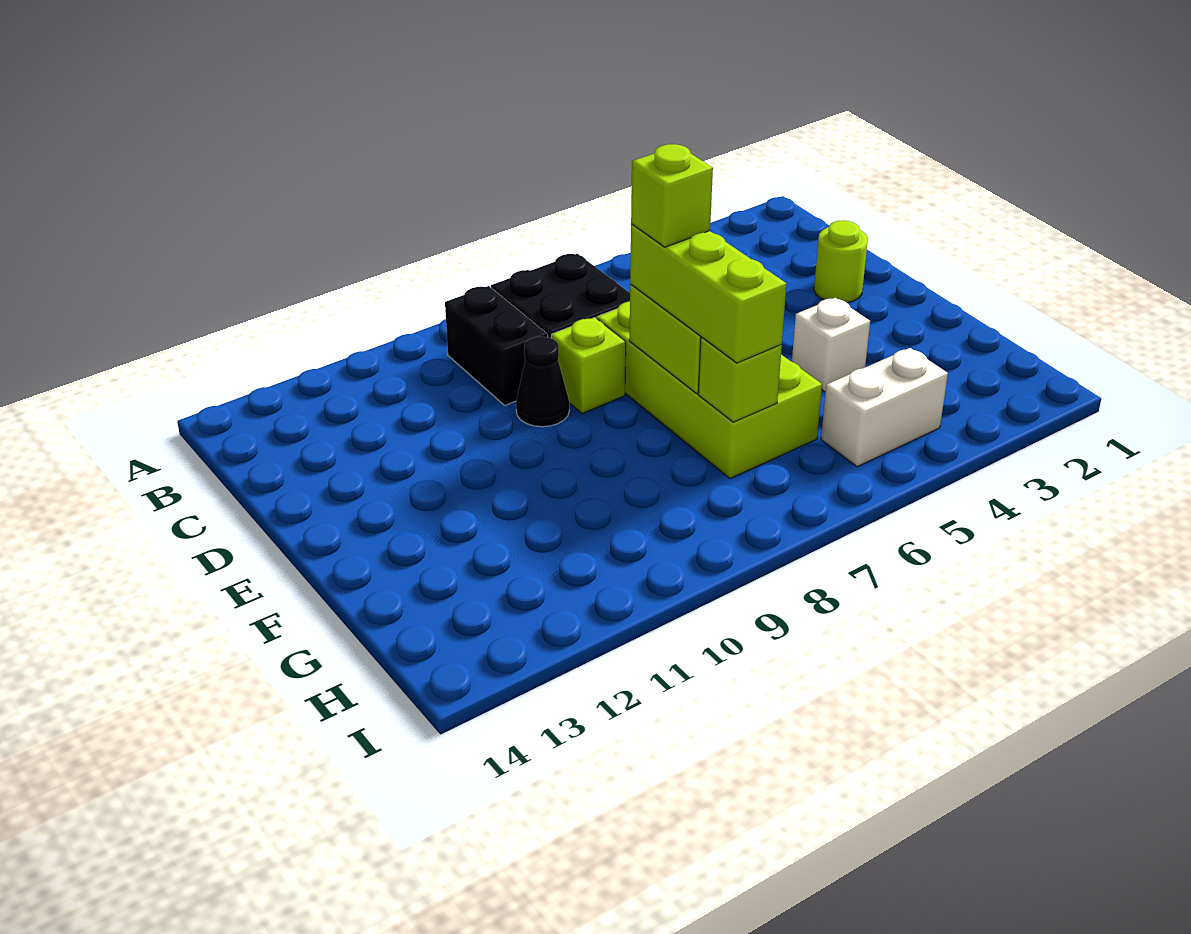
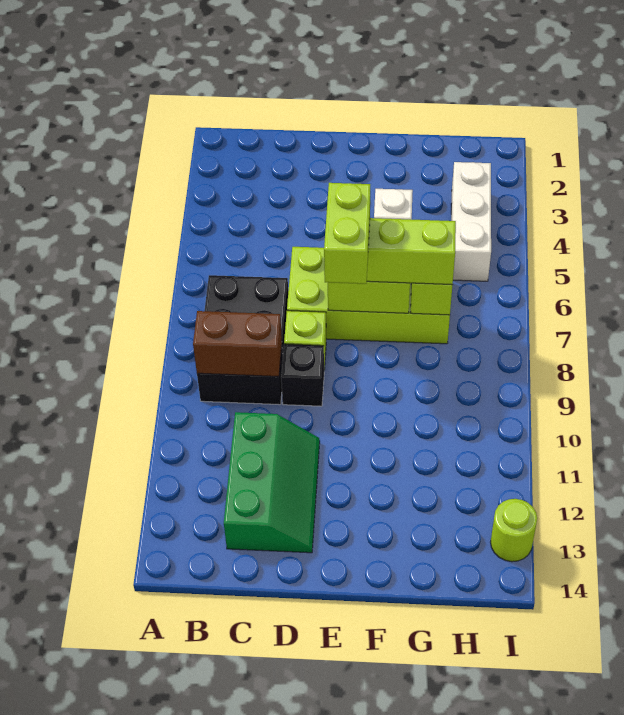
none -> brown 1x2 brick [193,311,282,377]
none -> green 2x3 slope [224,412,320,553]
lime 1x1 round brick [814,220,868,303] -> lime 1x1 round brick moved to [491,499,537,562]
black 1x1 cone [516,337,569,427] -> black 1x1 brick [281,344,324,406]
lime 1x1 brick [631,144,713,247] -> lime 1x2 brick [324,183,370,284]
white 1x2 brick [821,348,948,467] -> white 1x3 brick [451,162,491,281]

